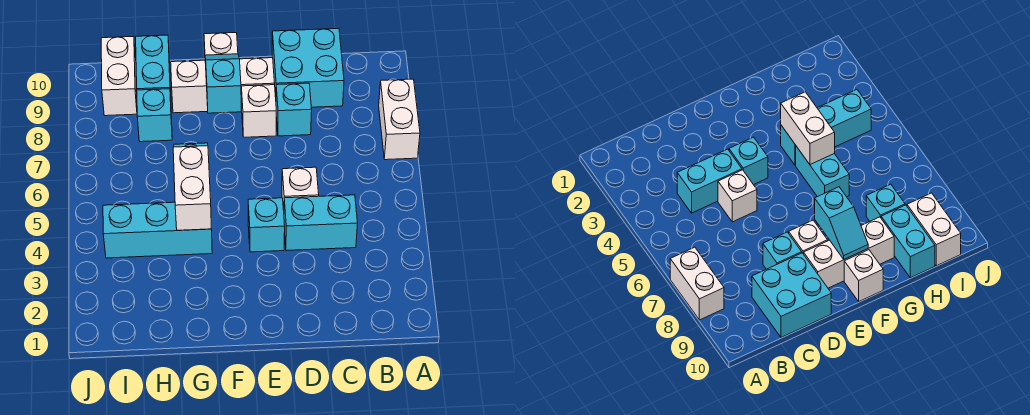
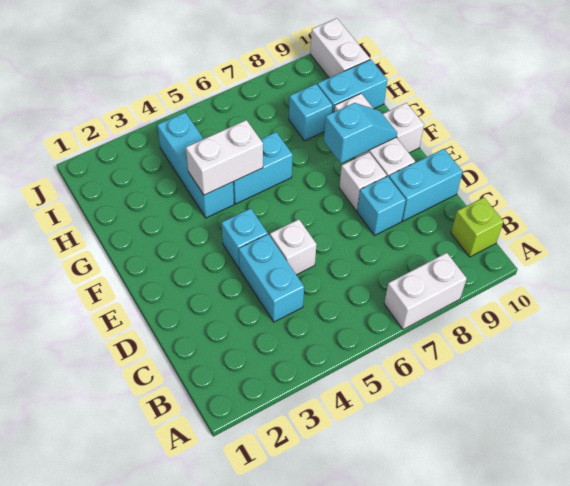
none -> lime 1x1 brick [451,197,504,257]
cyan 2x2 brick [272,29,344,107] -> cyan 1x2 brick [389,149,463,221]
white 1x2 brick [101,36,137,116] -> white 1x2 brick turned to [310,18,370,78]

